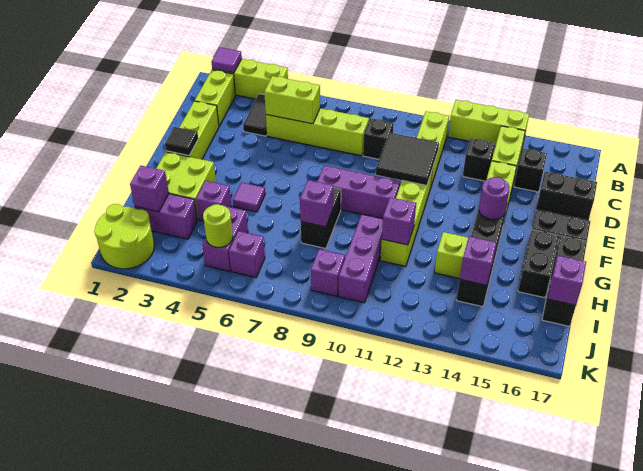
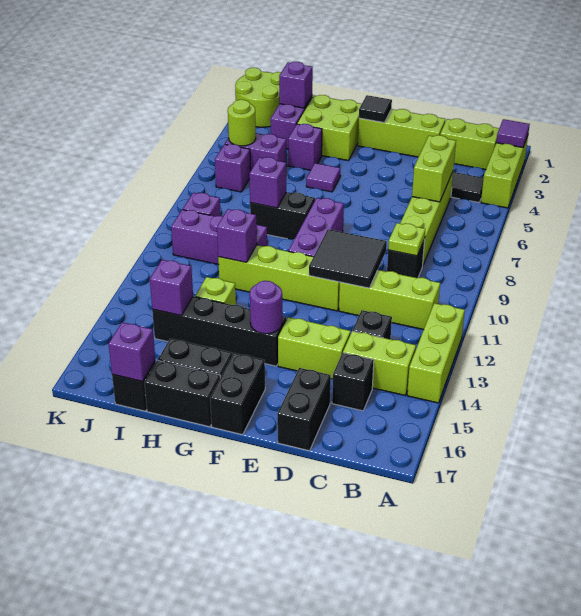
none -> lime 1x1 plate [388,223,425,256]

